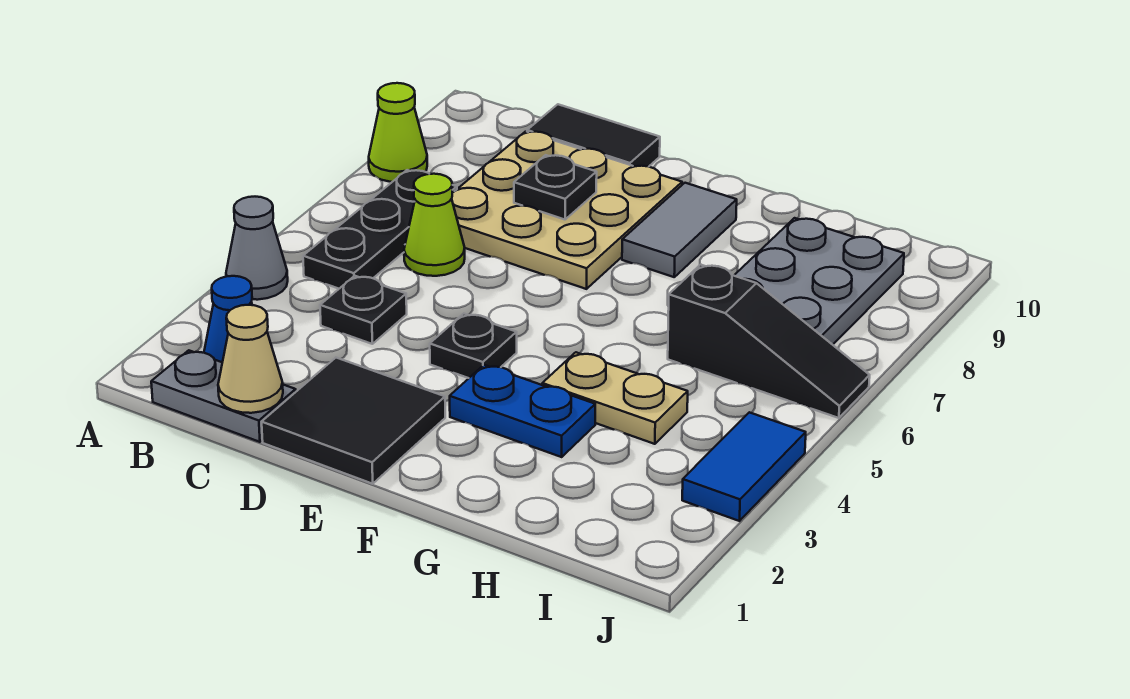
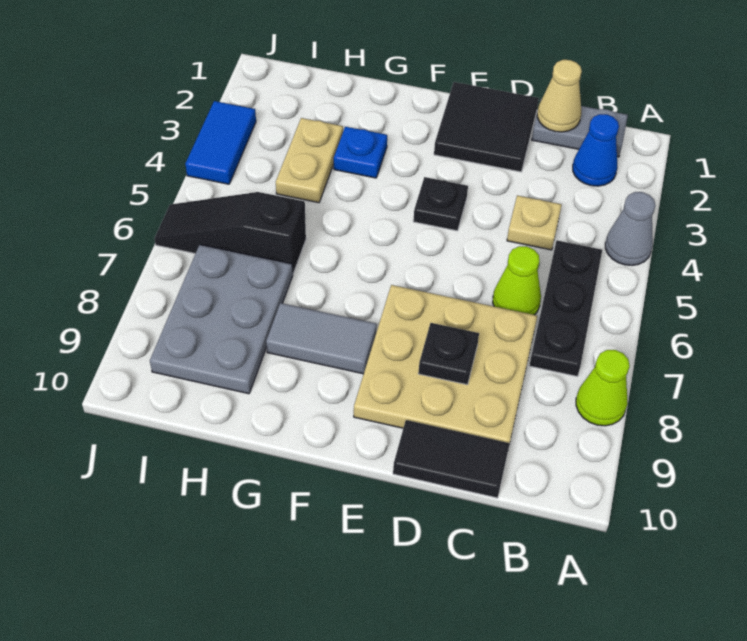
black 1x1 plate [320,276,407,344] -> tan 1x1 plate [507,195,562,250]
blue 1x2 plate [450,365,595,457] -> blue 1x1 plate [334,127,387,178]
grey 1x2 tile [622,183,737,277] -> grey 1x2 tile turned to [266,303,377,374]
tan 1x2 plate [542,352,688,444] -> tan 1x2 plate turned to [276,118,343,203]

